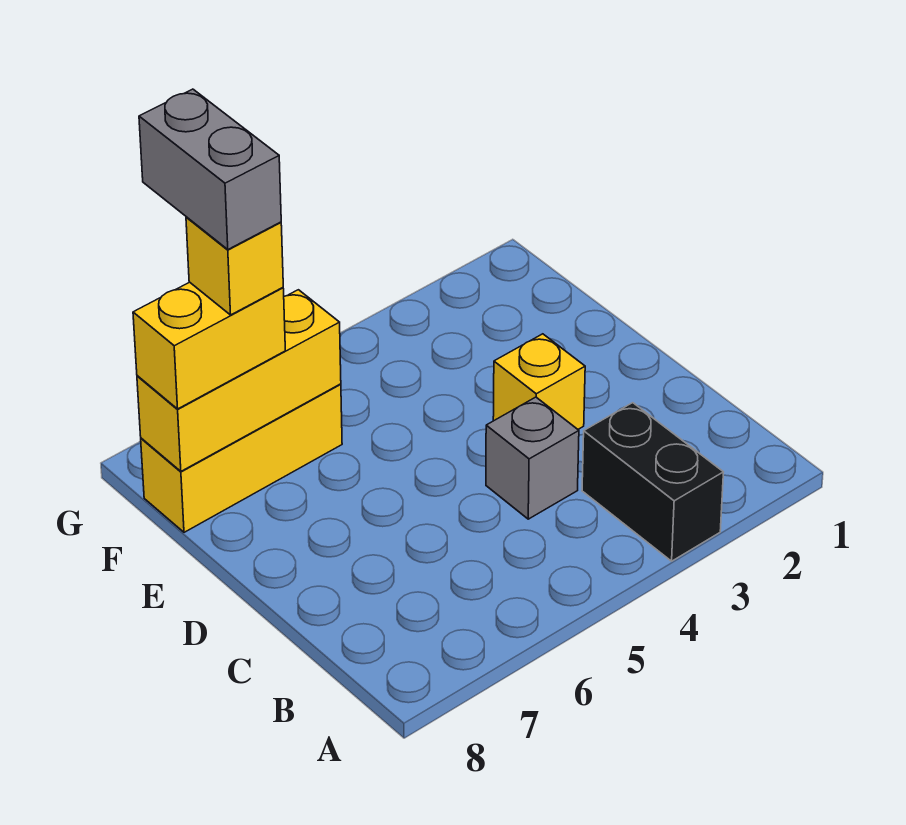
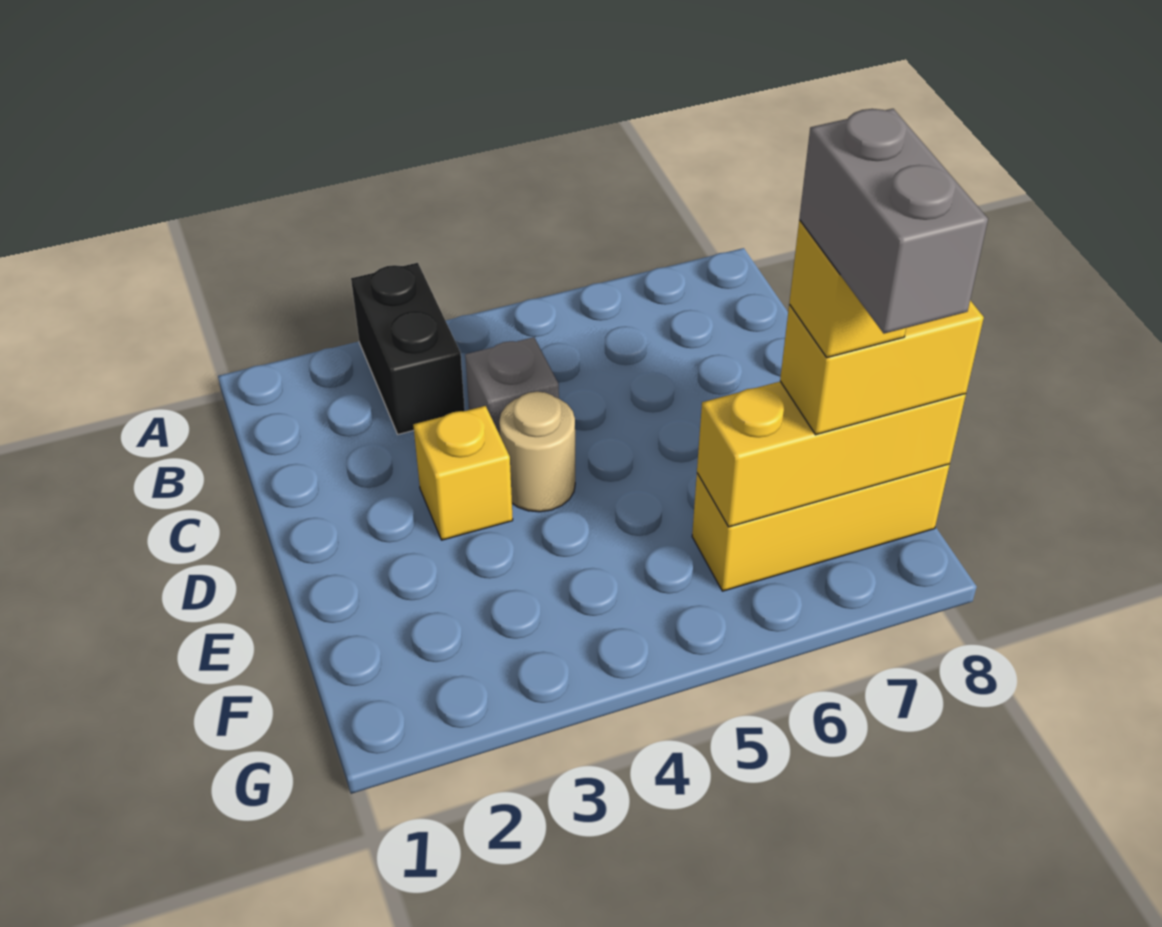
none -> tan 1x1 round brick [499,392,575,512]

